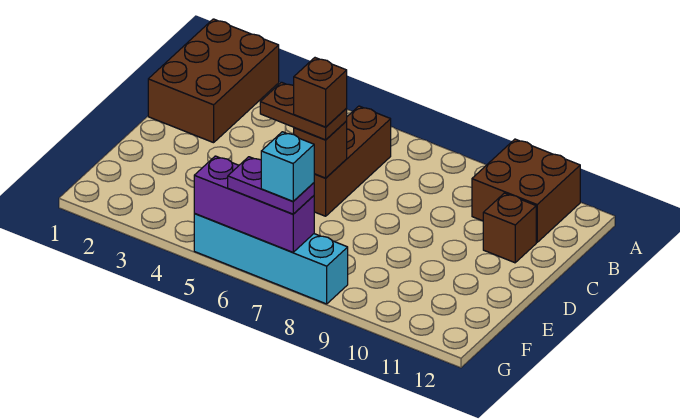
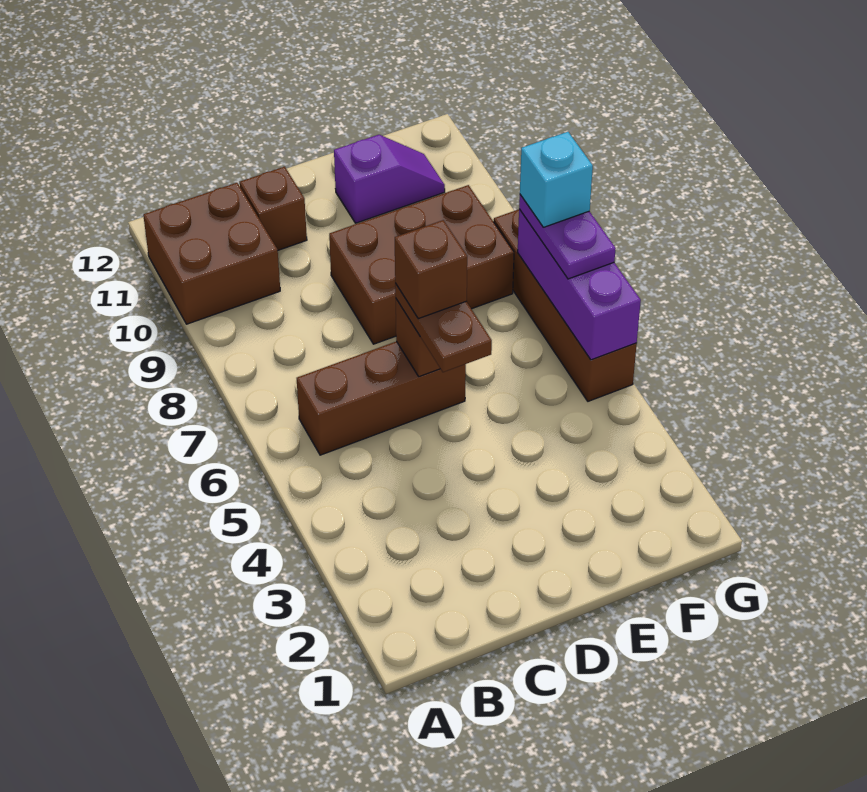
brown 2x3 brick [148,19,279,143] -> brown 2x3 brick moved to [329,185,514,344]
none -> purple 1x2 slope [334,135,445,223]
cyan 1x4 brick [194,214,348,304] -> brown 1x4 brick [494,209,637,401]

